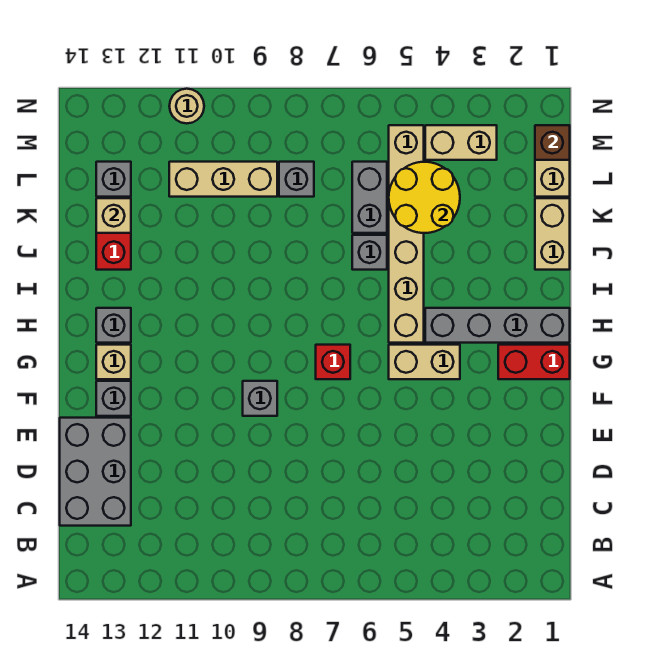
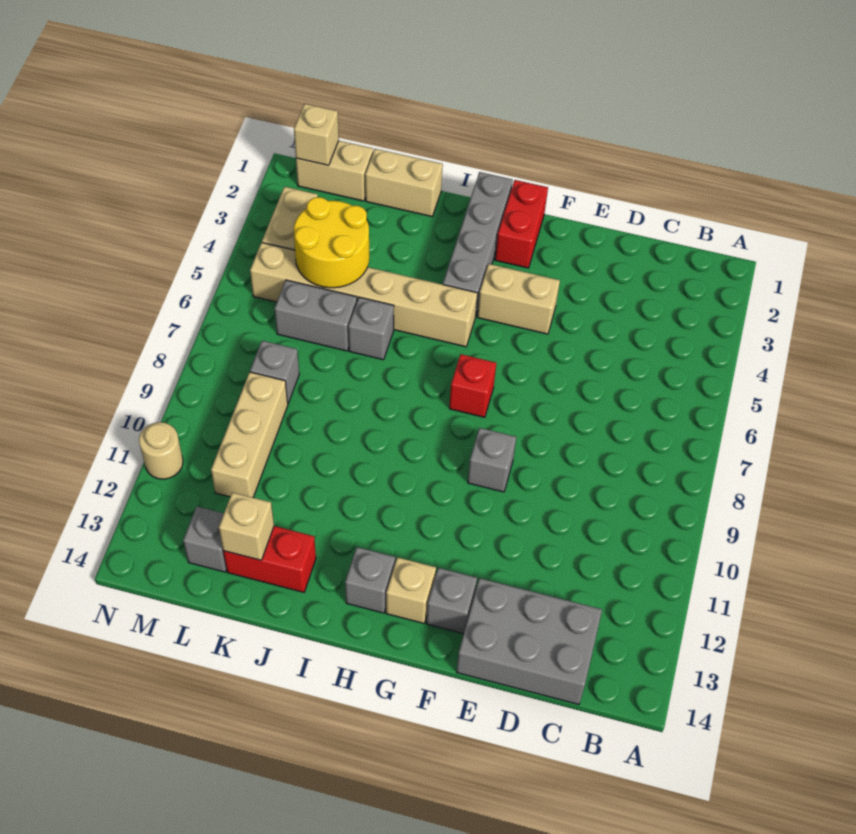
tan 1x2 brick [389,345,460,379] -> tan 1x2 brick turned to [477,264,560,334]
brown 1x1 brick [535,125,570,160] -> tan 1x1 brick [294,104,339,165]

